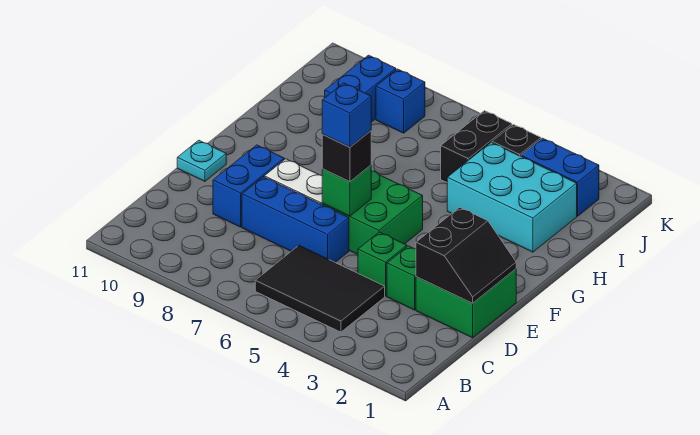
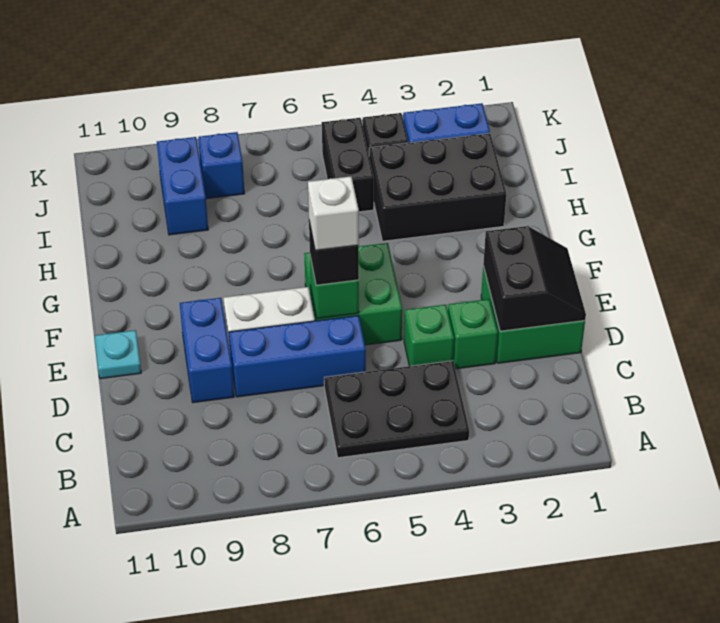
black 2x3 tile [255,246,385,332] -> black 2x3 plate [324,361,469,458]
blue 1x1 brick [322,83,371,147] -> white 1x1 brick [308,176,359,250]
cyan 2x3 brick [447,143,577,252] -> black 2x3 brick [369,133,506,241]

